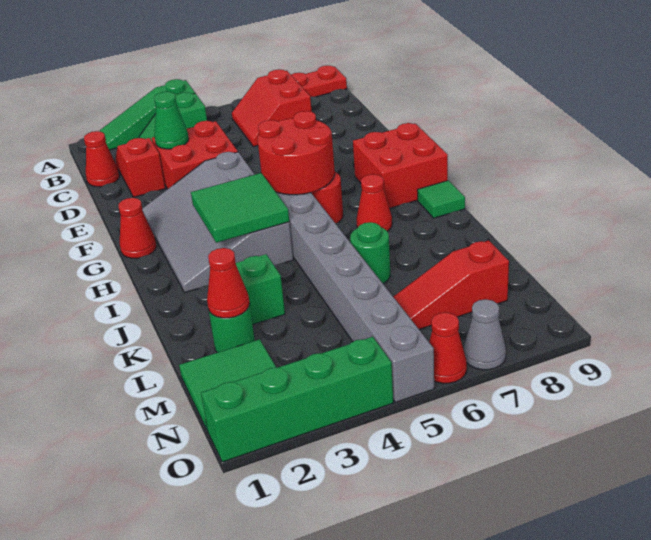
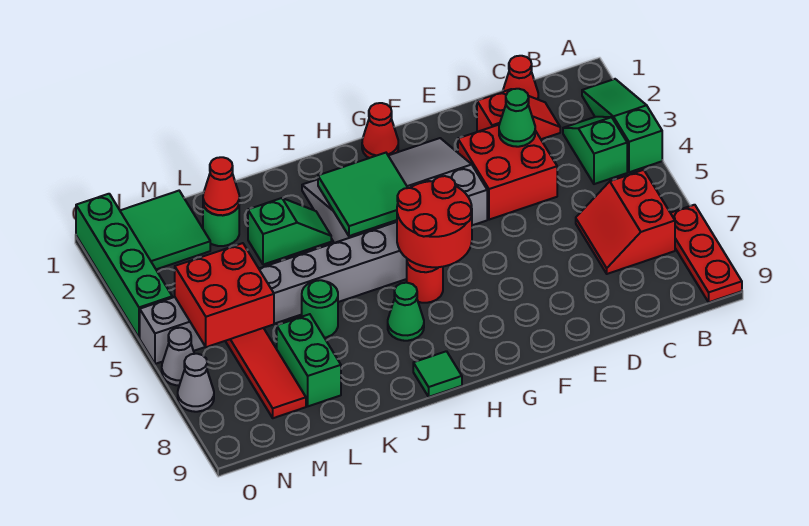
red 2x2 slope [232,69,312,147] -> red 2x2 slope turned to [576,170,675,274]
red 2x2 brick [353,123,448,208] -> red 2x2 brick moved to [175,243,274,347]
red 1x1 cone [357,174,392,231] -> green 1x1 cone [388,283,424,341]
none -> green 1x2 brick [277,314,341,406]
red 1x3 slope [393,240,509,329] -> red 1x3 tile [226,328,306,418]
red 1x1 cone [429,312,467,383] -> grey 1x1 cone [162,328,194,386]

